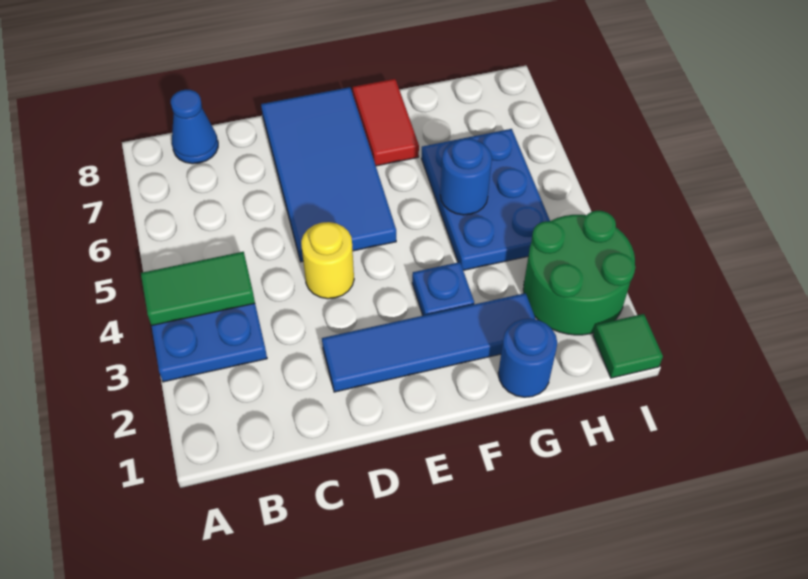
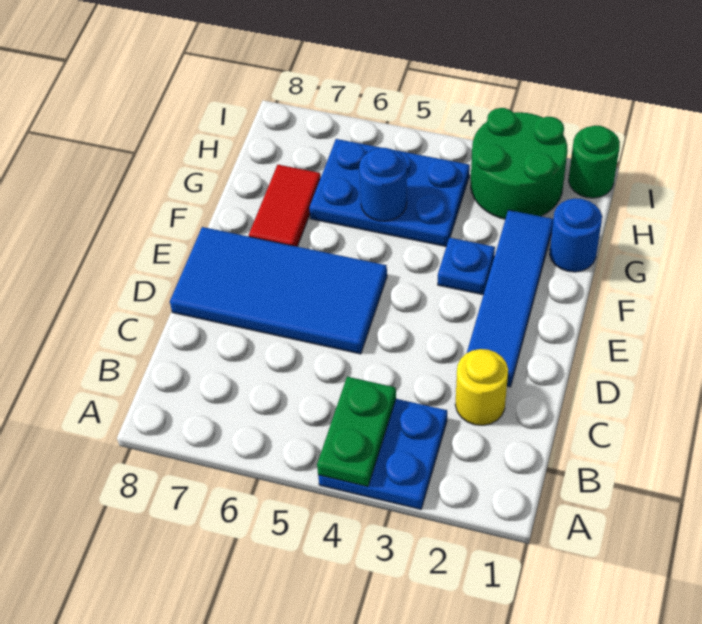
green 1x2 tile [141,252,255,326] -> green 1x2 plate [317,377,396,487]
blue 1x1 cone [171,90,218,164] -> none
yellow 1x1 round brick [301,222,354,299] -> yellow 1x1 round brick moved to [455,349,508,425]
red 1x2 tile [353,79,419,166] -> red 1x2 tile turned to [249,165,321,246]
green 1x1 tile [593,314,663,378] -> green 1x1 round brick [569,125,620,198]

